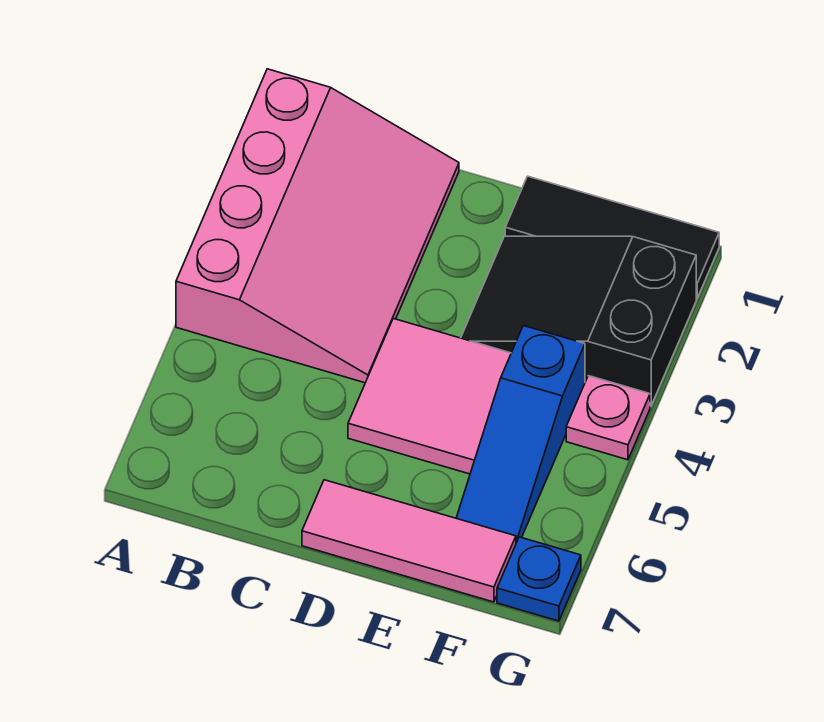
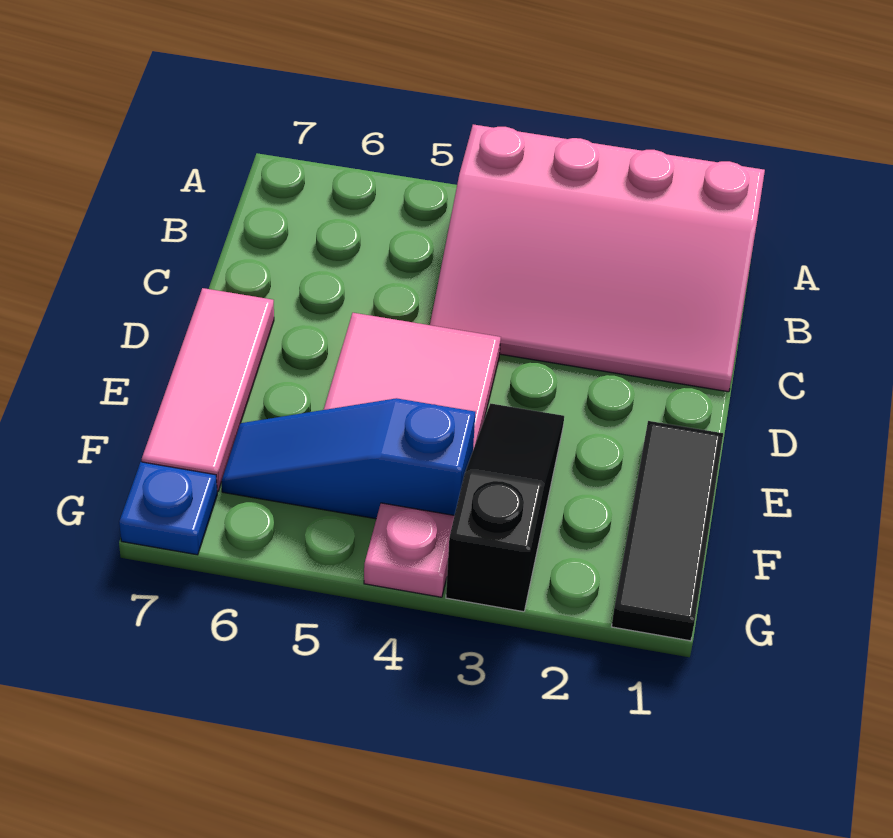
black 2x3 slope [461,236,696,406] -> black 1x3 slope [446,403,564,612]

